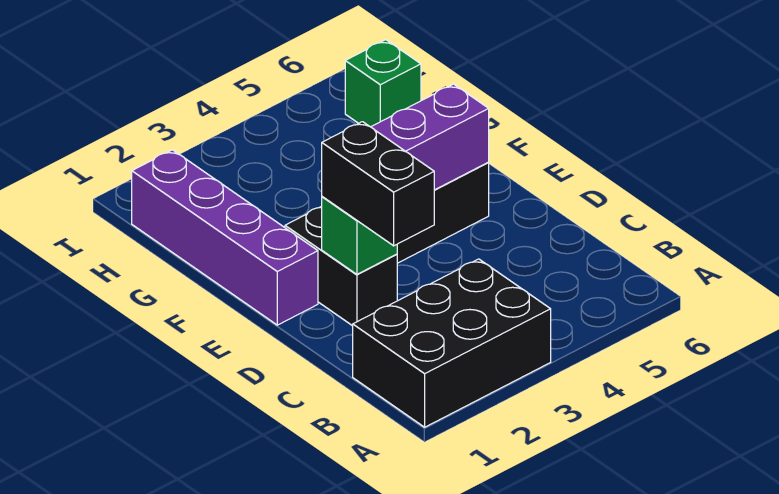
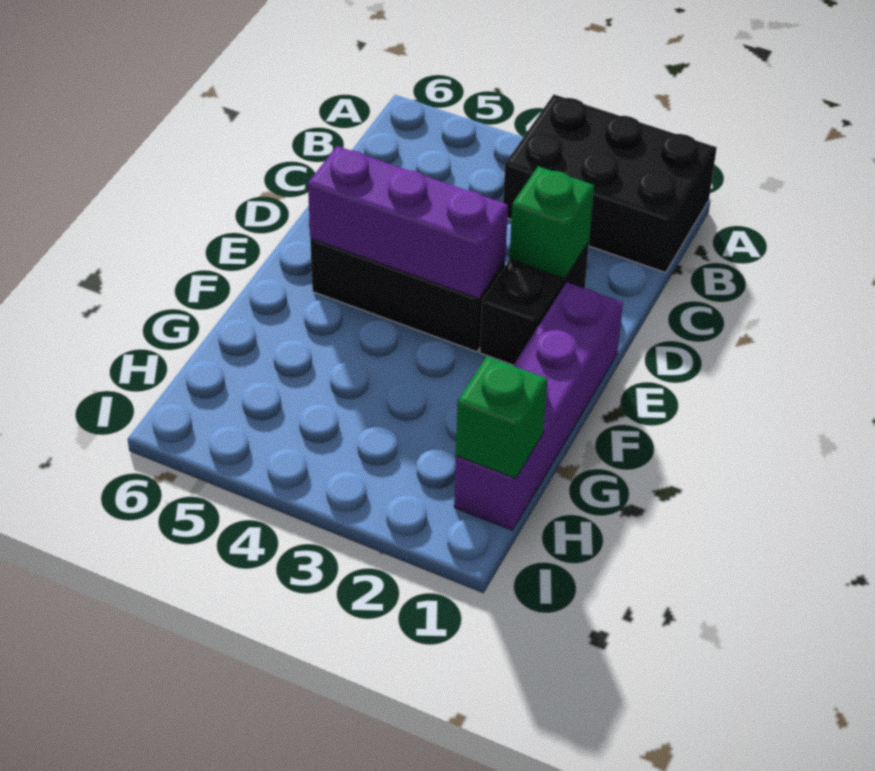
black 1x2 brick [322,122,434,246] -> none
green 1x1 brick [345,40,421,127] -> green 1x1 brick moved to [456,357,547,478]

